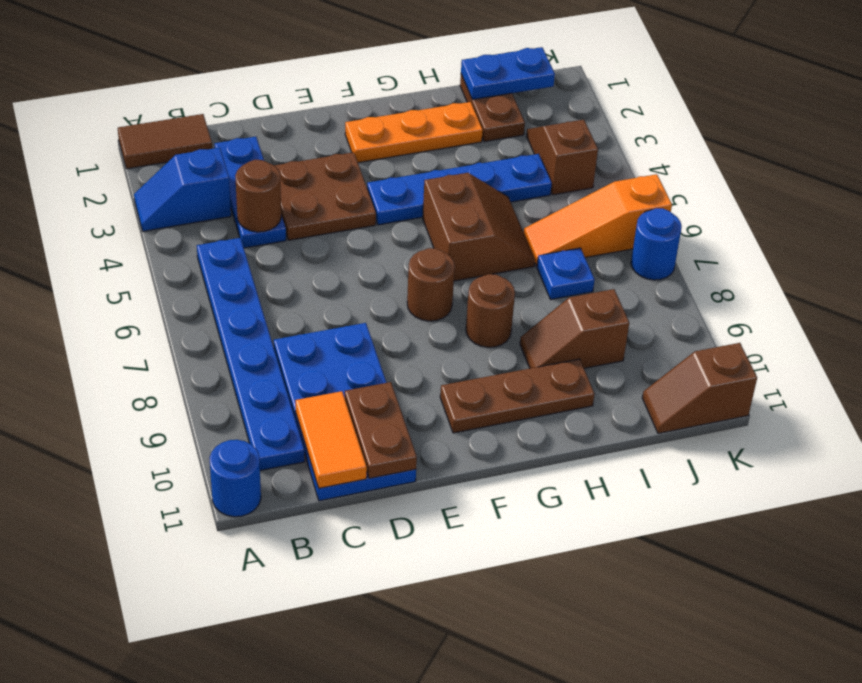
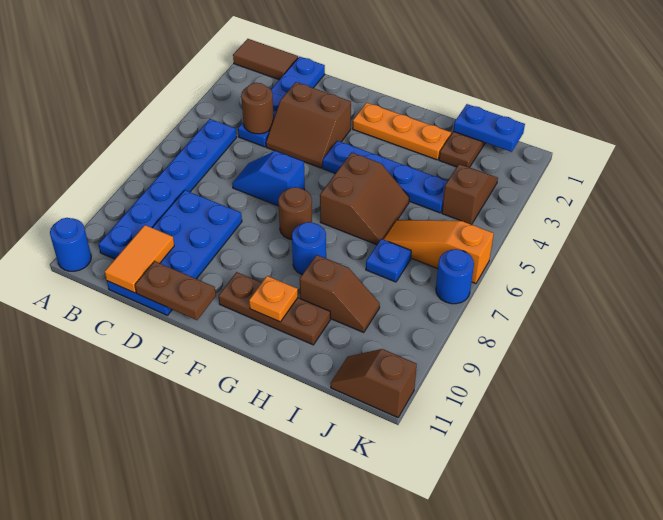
blue 1x2 slope [134,148,231,231] -> blue 1x2 slope moved to [232,151,305,206]
blue 1x3 plate [215,137,286,248] -> blue 1x4 plate [238,57,325,147]
brown 2x2 plate [274,152,376,240] -> brown 2x2 slope [266,82,351,168]
brown 1x2 plate [345,382,417,478] -> brown 1x2 plate turned to [135,261,216,320]
brown 1x1 round brick [466,274,515,347] -> blue 1x1 round brick [292,222,326,275]
none -> orange 1x1 plate [249,276,298,322]
brown 1x2 slope [520,289,629,368] -> brown 1x2 slope turned to [300,255,380,332]

